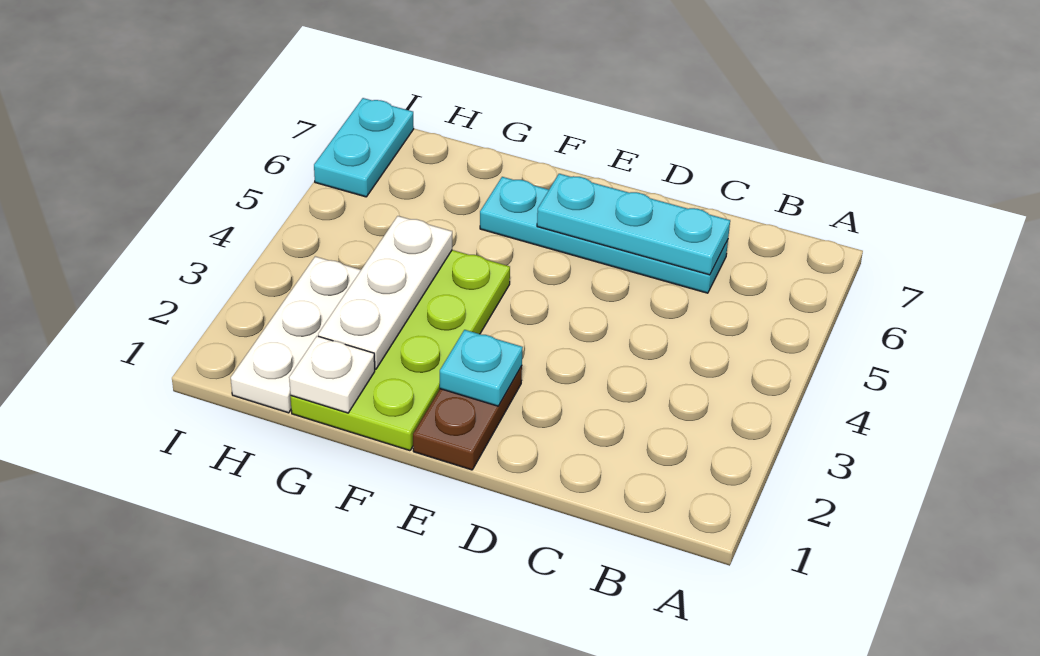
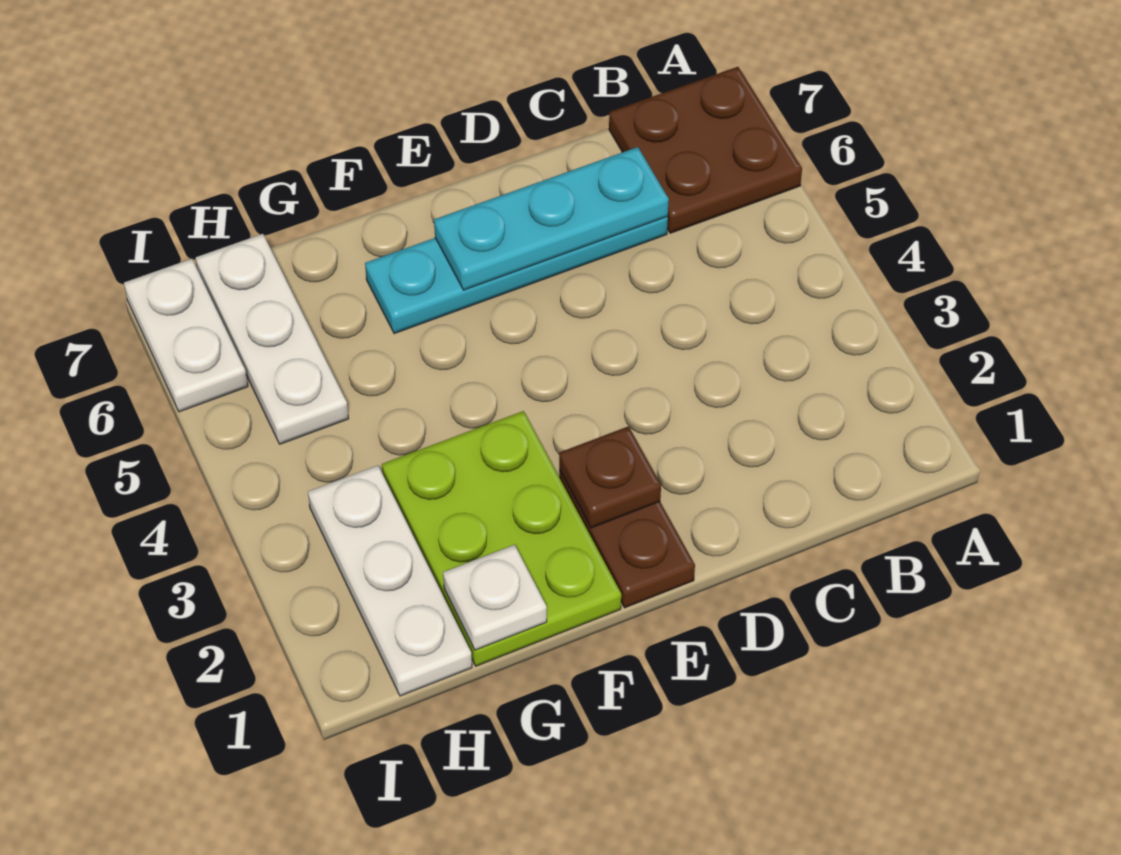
none -> brown 2x2 plate [609,67,802,233]
cyan 1x1 plate [440,330,523,406] -> brown 1x1 plate [559,426,661,528]
lime 2x4 plate [290,250,510,451] -> lime 2x3 plate [382,411,621,666]
white 1x3 plate [318,216,452,369] -> white 1x3 plate moved to [196,234,349,444]
cyan 1x2 plate [314,98,414,197] -> white 1x2 plate [124,259,248,412]

